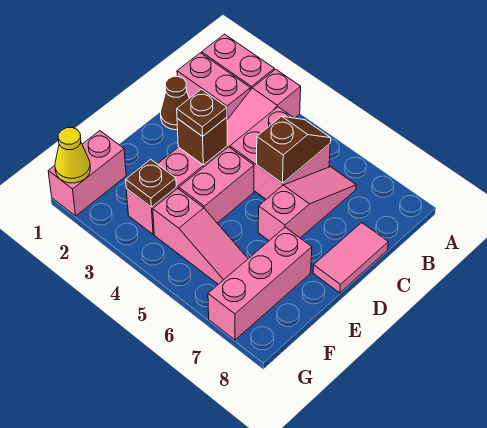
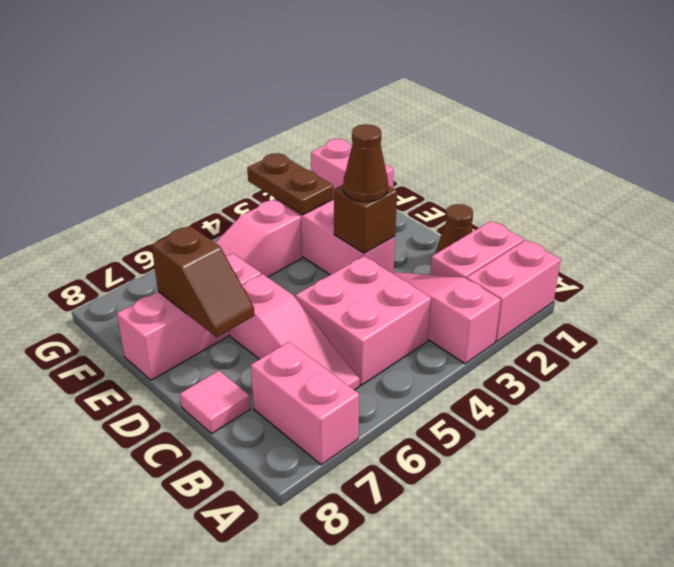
brown 1x2 slope [257,116,331,183] -> brown 1x2 slope moved to [152,226,254,337]
pink 1x2 tile [313,223,388,293] -> pink 1x1 tile [180,371,250,434]
brown 1x1 plate [177,89,227,136] -> brown 1x1 cone [343,124,388,202]
pink 1x2 brick [179,147,254,223] -> pink 1x2 brick moved to [251,342,359,465]
pink 1x3 brick [208,227,312,340] -> pink 1x3 brick turned to [117,253,261,380]
brown 1x1 plate [126,159,176,207] -> brown 1x2 plate [247,153,333,215]
yellow 1x1 cone [55,128,90,183] -> none

